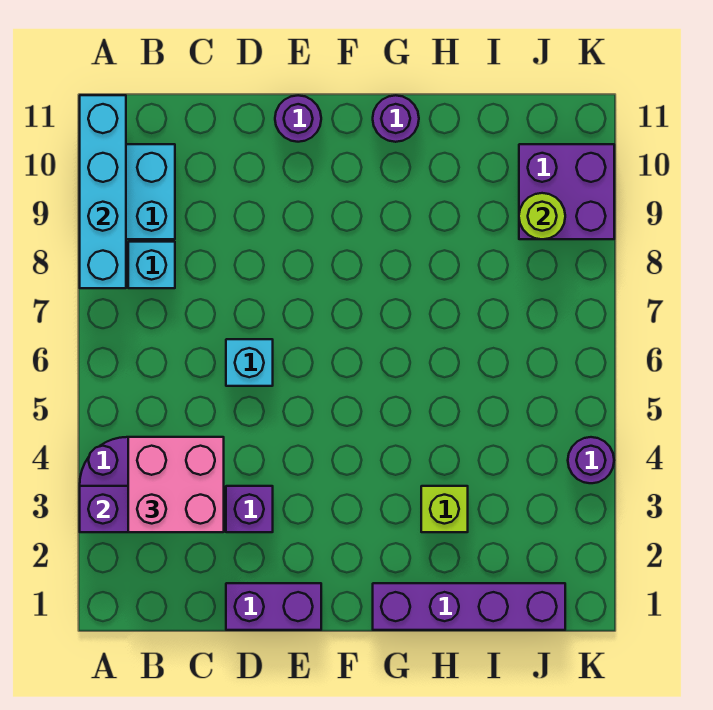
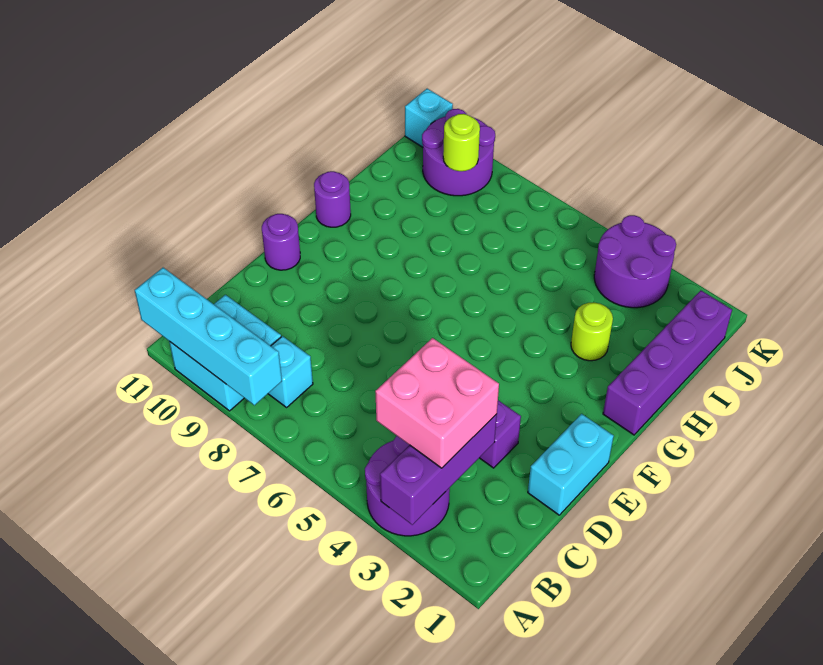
purple 1x2 brick [226,583,321,630] -> cyan 1x2 brick [528,414,614,515]
cyan 1x1 brick [226,339,273,386] -> cyan 1x1 brick moved to [405,89,453,147]
lime 1x1 brick [421,486,468,532] -> lime 1x1 round brick [571,303,613,361]
purple 2x2 brick [519,144,614,239] -> purple 2x2 round brick [422,109,495,196]
purple 1x1 round brick [568,437,614,483] -> purple 2x2 round brick [594,215,676,308]

